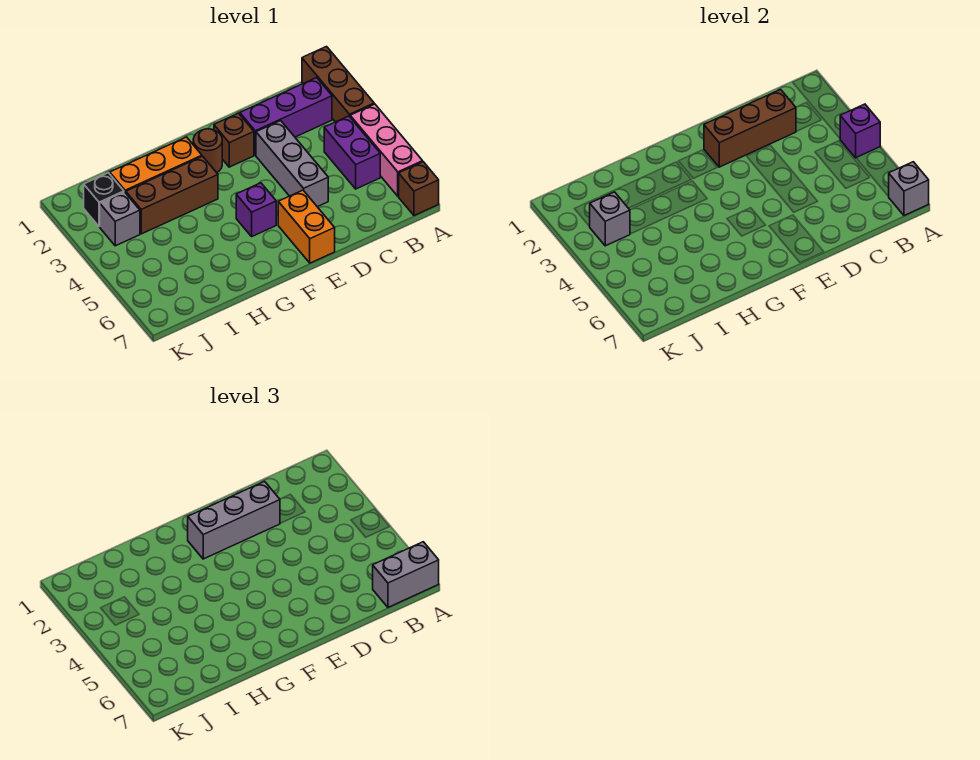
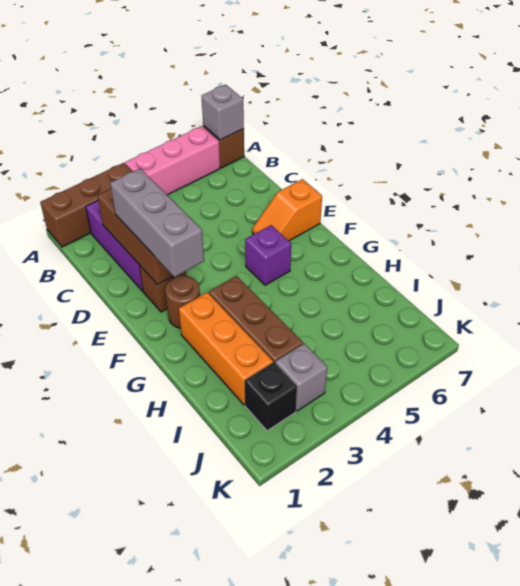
purple 1x1 brick [840,104,880,158] -> none
grey 1x2 brick [373,542,439,607] -> none
purple 1x2 brick [324,116,380,189] -> none
grey 1x3 brick [256,121,328,207] -> none
orange 1x2 brick [278,190,335,263] -> orange 1x2 slope [252,179,322,241]
grey 1x1 brick [590,192,630,246] -> none

